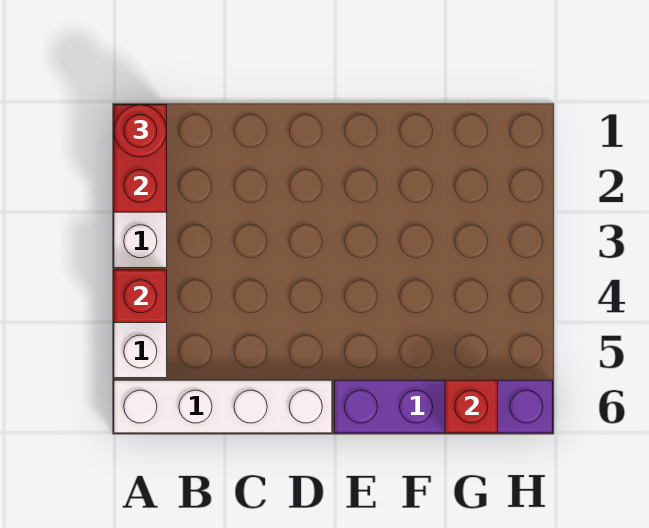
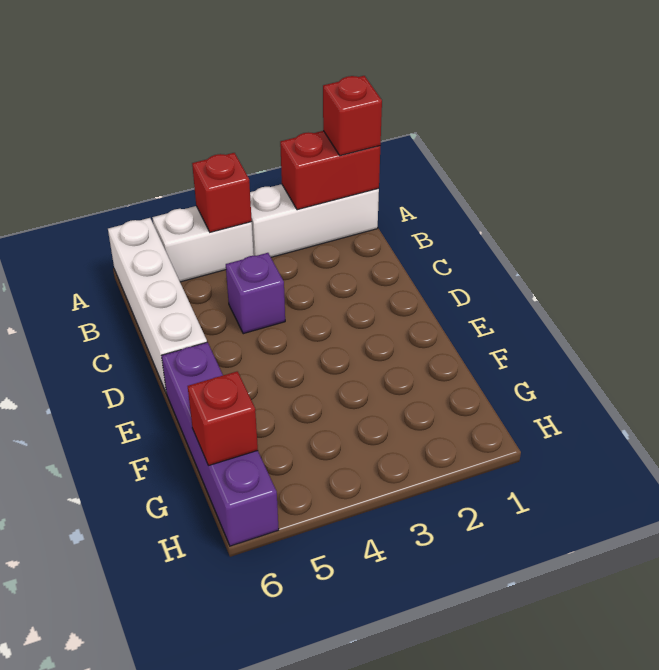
red 1x1 round brick [114,105,167,157] -> red 1x1 brick [323,76,382,156]
none -> purple 1x1 brick [226,253,285,334]

